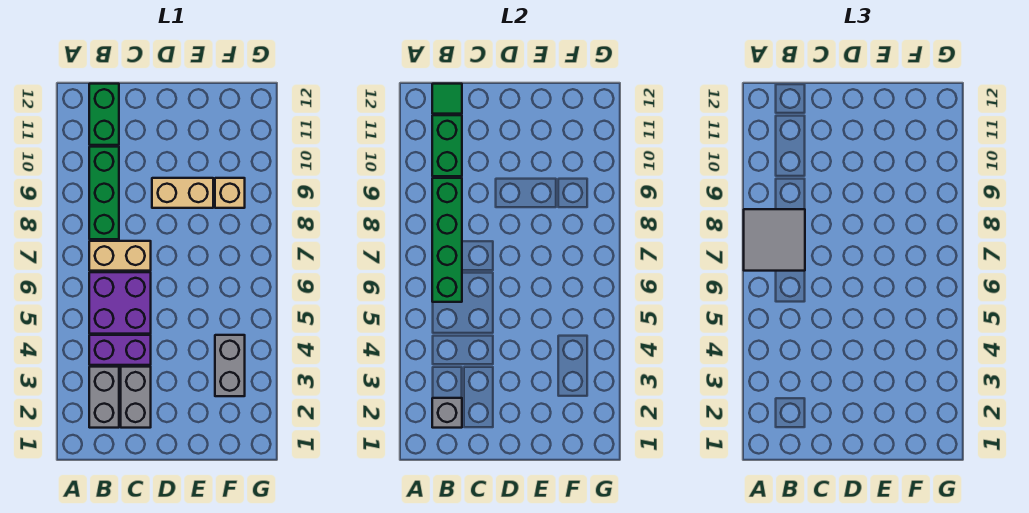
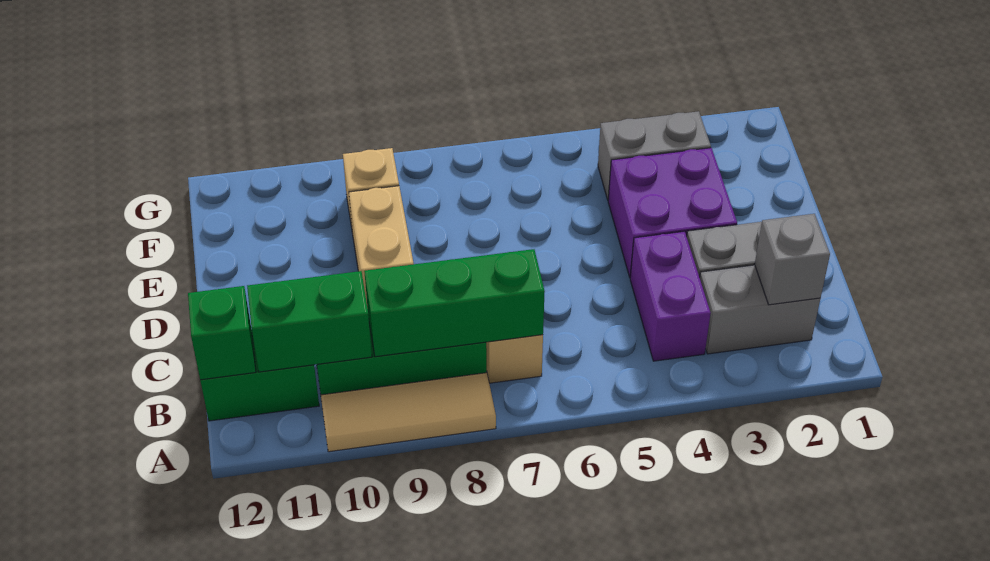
grey 2x2 tile [744,209,805,271] -> none
none -> tan 1x3 tile [321,373,496,452]
purple 2x2 brick [89,272,151,334] -> purple 2x2 brick moved to [608,148,737,277]
green 1x4 brick [432,178,462,302] -> green 1x3 brick [364,249,545,357]
green 1x1 tile [432,84,462,114] -> green 1x1 brick [188,286,256,380]

